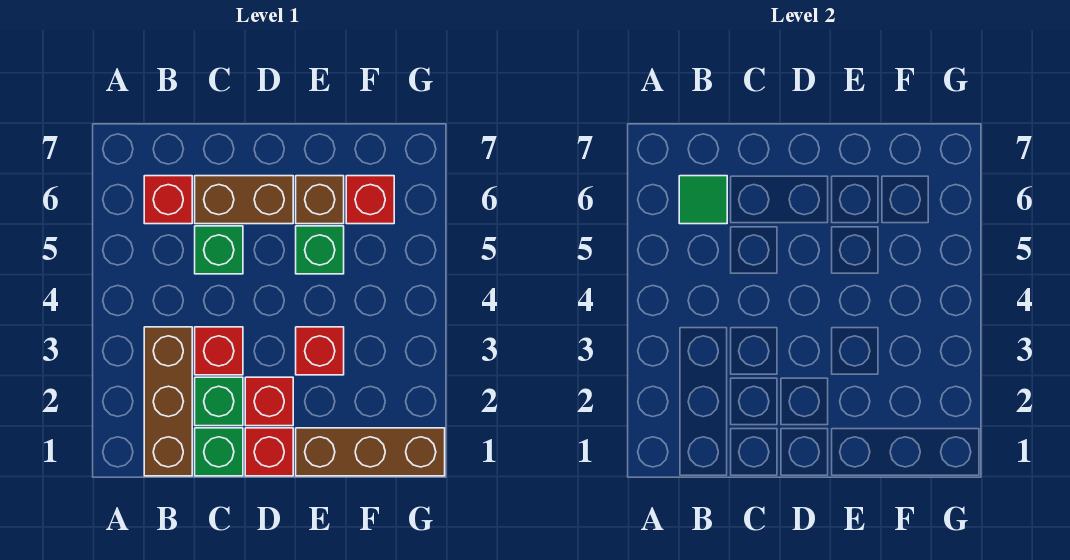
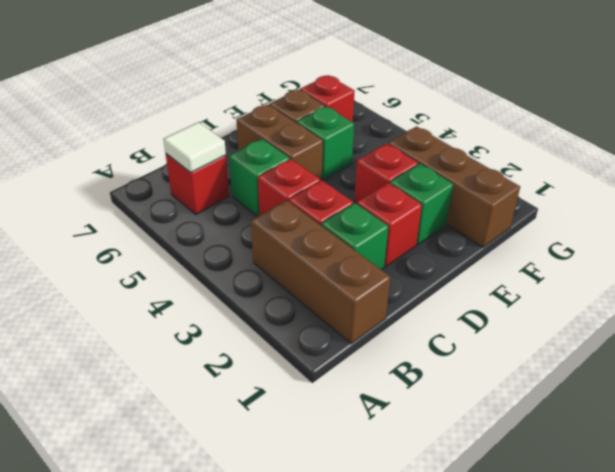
green 1x1 tile [679,176,727,224] -> white 1x1 tile [164,122,226,173]
green 1x1 brick [195,428,243,476] -> green 1x1 brick moved to [390,164,453,245]
brown 1x2 brick [195,176,293,224] -> brown 1x2 brick turned to [236,104,323,180]
red 1x1 brick [245,428,293,476] -> red 1x1 brick moved to [258,159,321,215]
brown 1x3 brick [296,428,445,476] -> brown 1x3 brick turned to [388,127,520,247]

